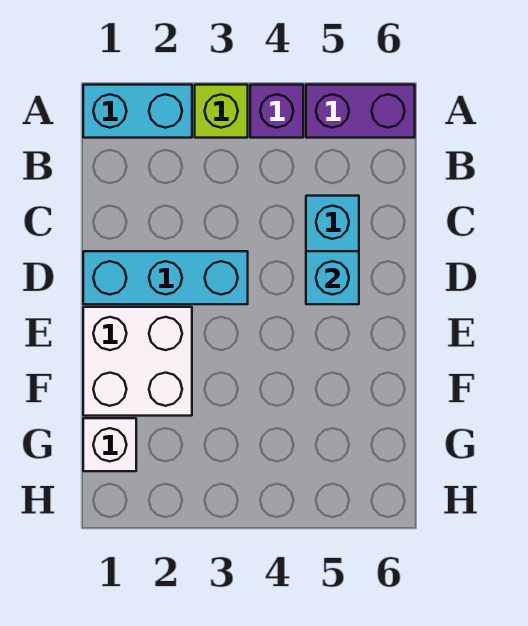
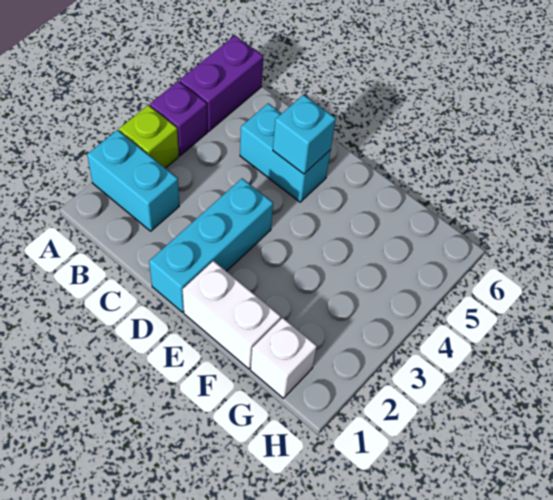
cyan 1x2 brick [83,85,192,138] -> cyan 1x2 brick turned to [87,130,179,231]
white 2x2 brick [83,307,192,416] -> white 1x2 brick [183,261,281,369]

